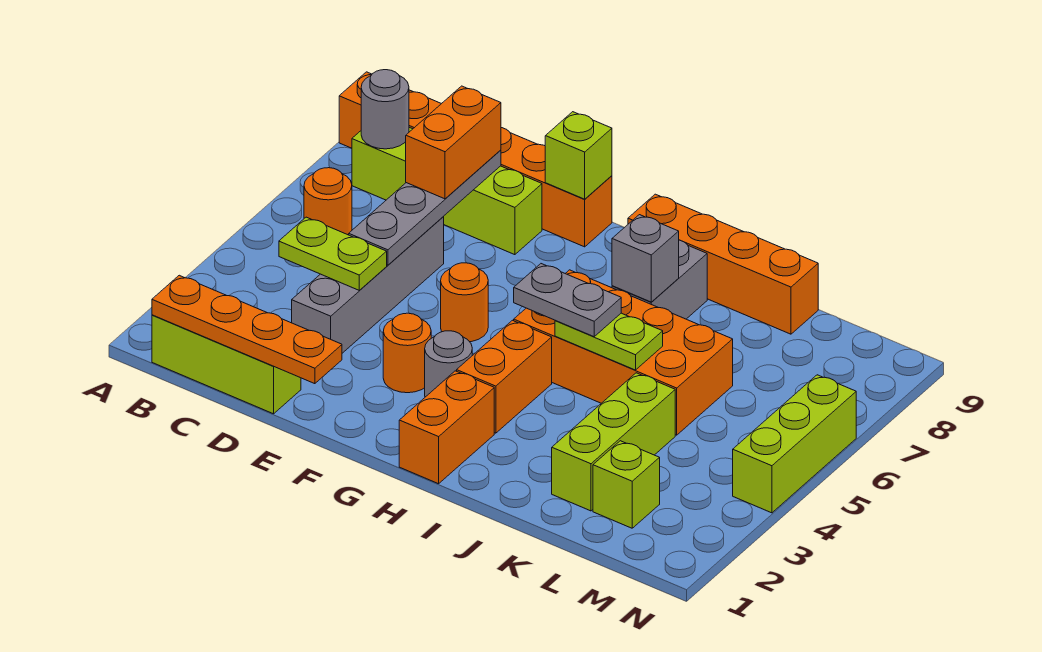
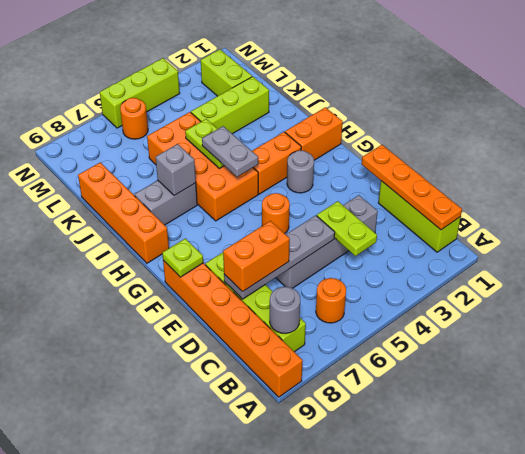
orange 1x1 round brick [383,313,431,393] -> orange 1x1 round brick moved to [120,98,148,139]
lime 1x1 brick [545,112,612,199] -> lime 1x1 plate [162,238,203,277]
lime 1x1 brick [593,441,660,528] -> lime 1x2 brick [201,49,252,96]

